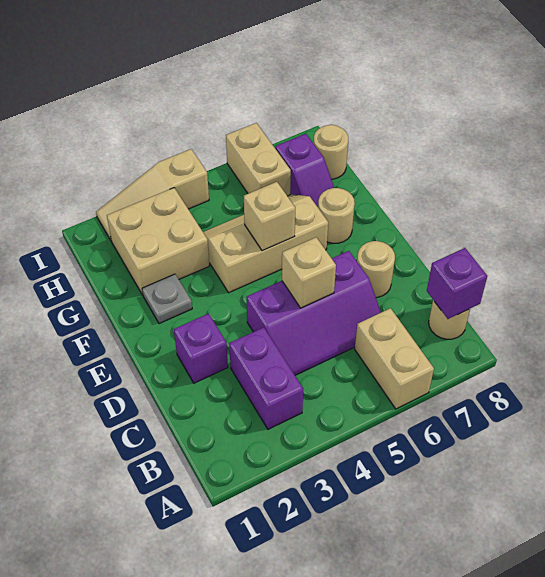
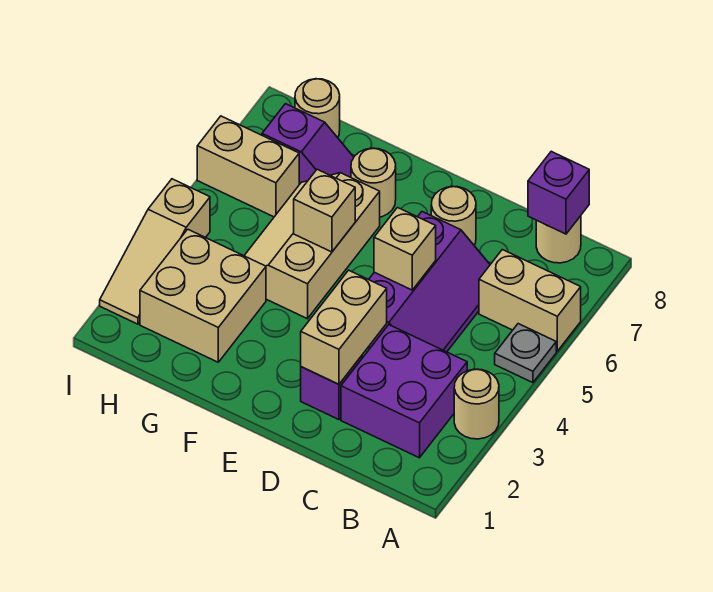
none -> tan 1x1 round brick [454,369,499,439]
purple 1x2 brick [229,327,303,429] -> purple 2x2 brick [341,325,467,458]
none -> tan 1x2 brick [301,270,387,384]
grey 1x1 plate [142,274,192,324] -> grey 1x1 plate moved to [495,324,556,383]

